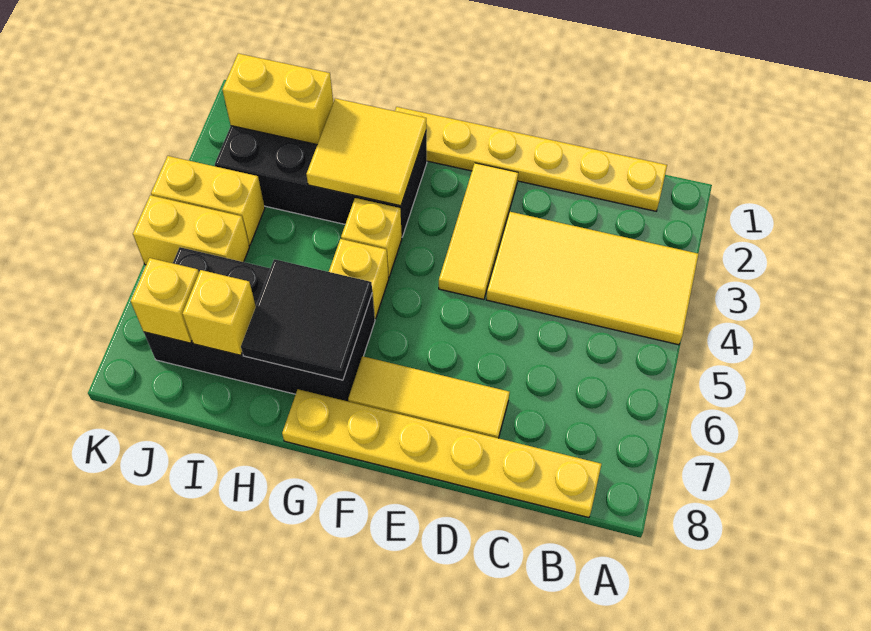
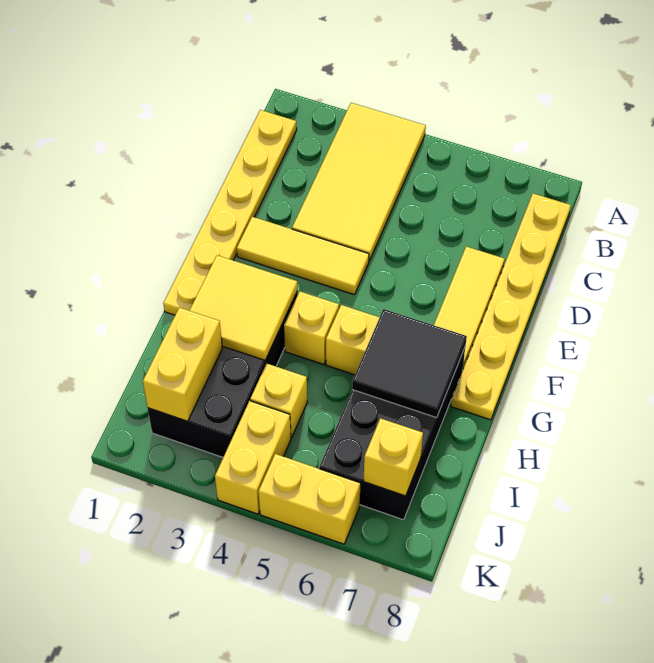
yellow 1x1 brick [182,270,256,355] -> yellow 1x1 brick moved to [250,364,307,438]
yellow 1x2 brick [133,195,249,265] -> yellow 1x2 brick turned to [258,454,361,544]

